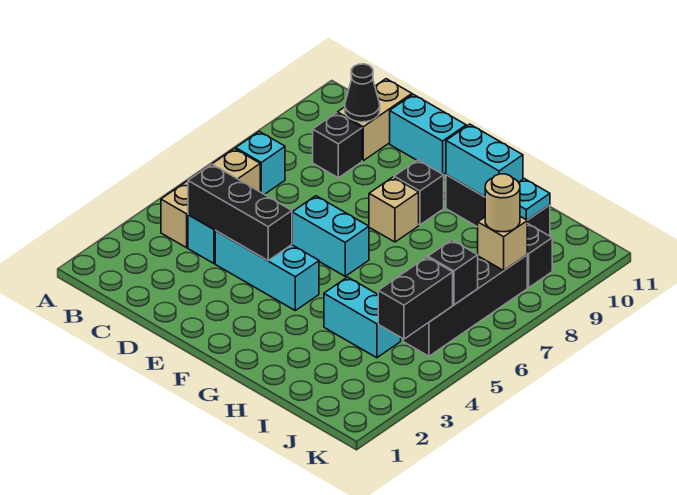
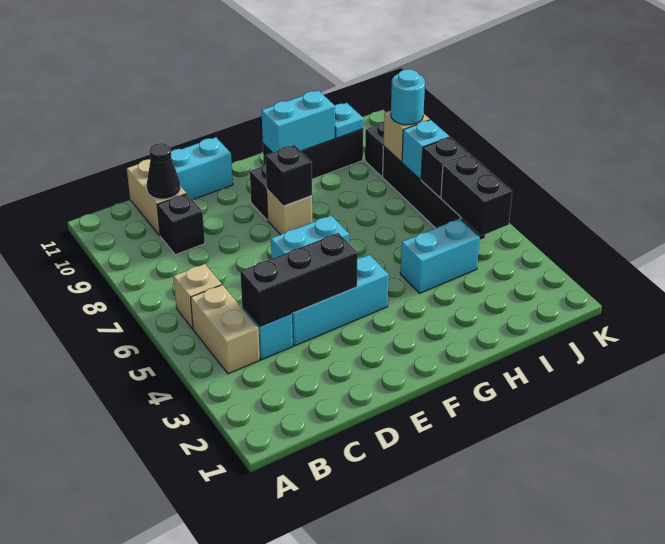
cyan 1x1 brick [236,131,285,194] -> cyan 1x1 brick moved to [402,120,449,179]
none -> black 1x1 brick [265,145,312,206]
tan 1x1 round brick [485,174,520,232] -> cyan 1x1 round brick [391,69,425,125]

